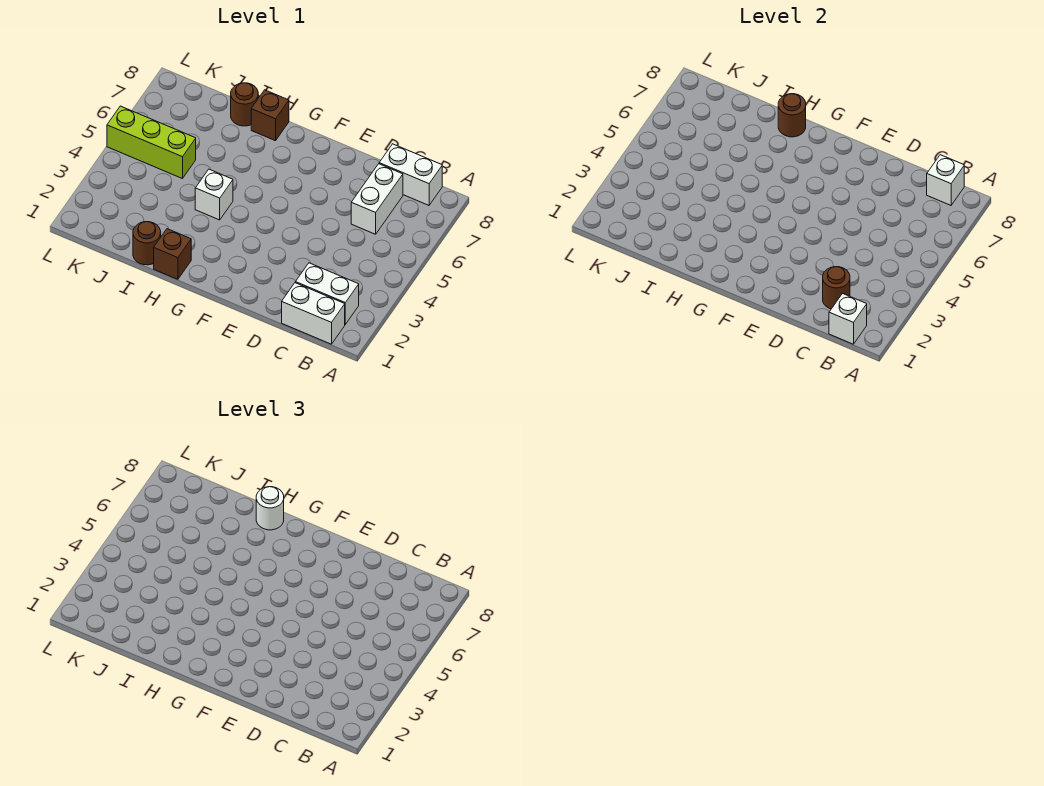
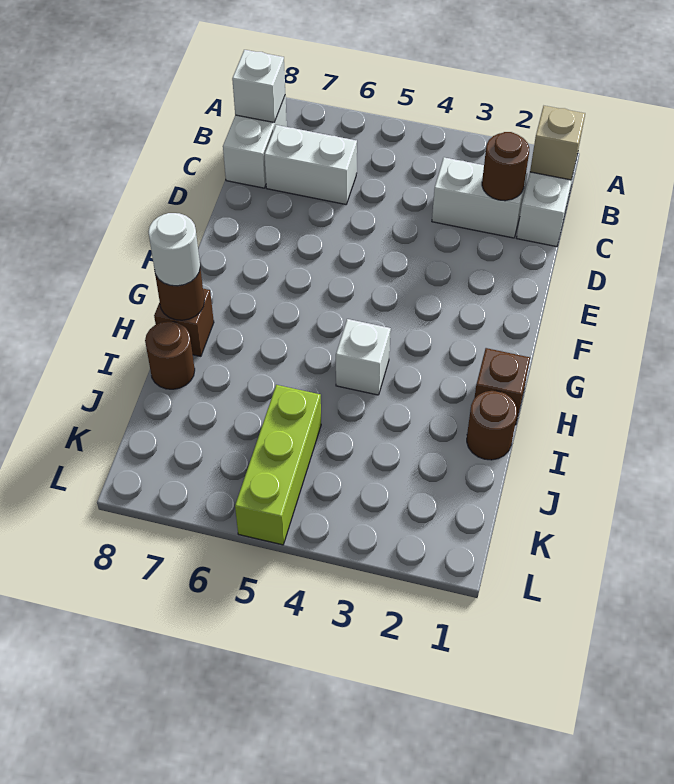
white 1x1 brick [829,294,867,344] -> tan 1x1 brick [530,106,585,180]
white 1x2 brick [295,263,359,324] -> white 1x2 brick turned to [432,157,527,238]

